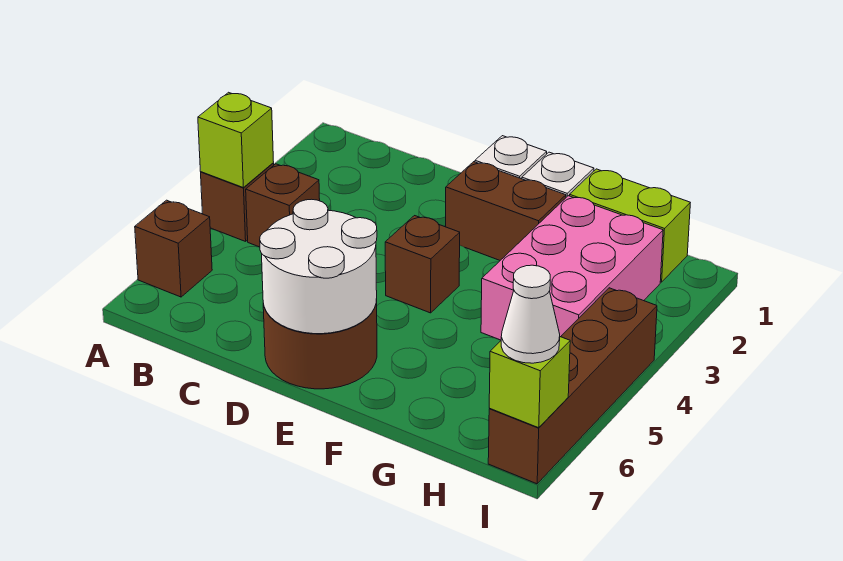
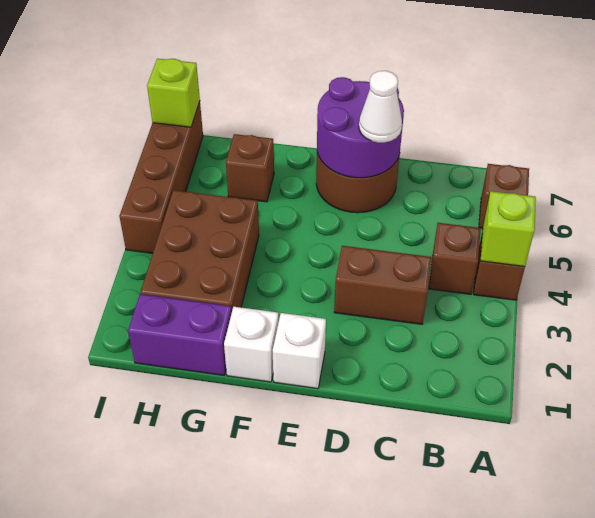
white 2x2 round brick [260,199,377,334] -> purple 2x2 round brick [317,77,404,178]
brown 1x2 brick [446,162,566,260] -> brown 1x2 brick moved to [334,246,431,324]
brown 1x1 brick [385,216,460,313] -> brown 1x1 brick moved to [226,134,274,202]
lime 1x2 brick [570,169,690,282] -> purple 1x2 brick [128,294,232,375]
pink 2x3 brick [481,196,663,340] -> brown 2x3 brick [140,190,259,312]
white 1x1 cone [501,265,560,363] -> white 1x1 cone moved to [359,71,402,143]

